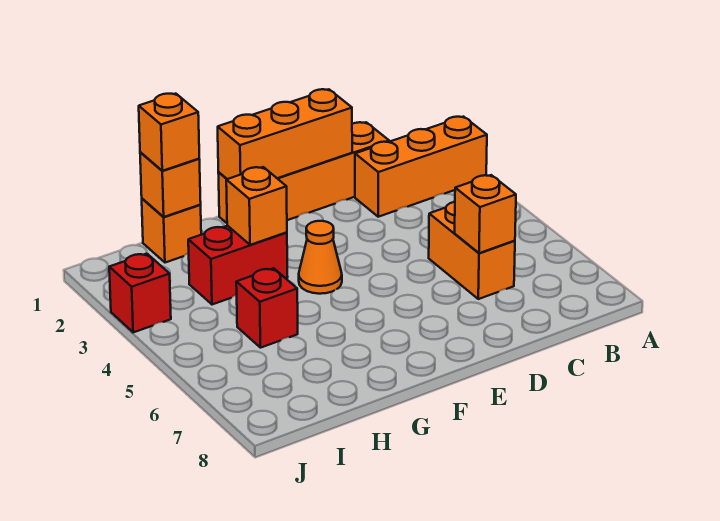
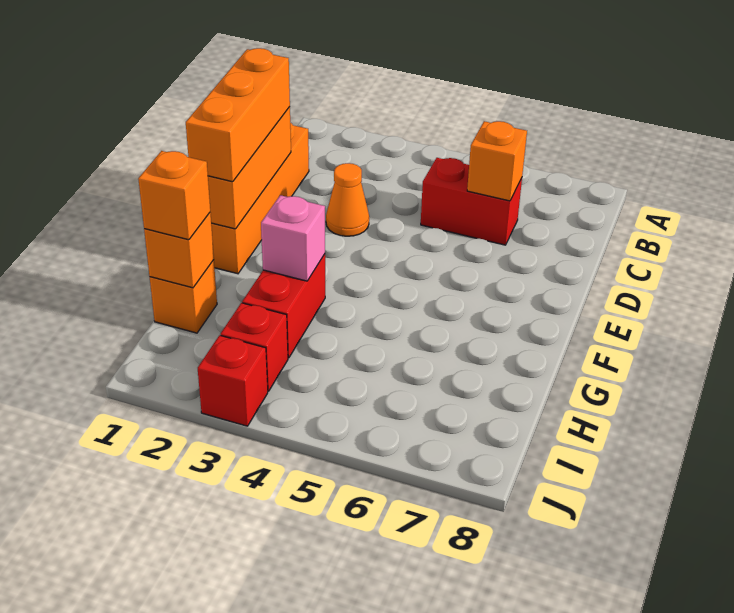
orange 1x3 brick [355,117,487,217] -> orange 1x3 brick moved to [186,48,290,182]
orange 1x2 brick [429,202,515,299] -> red 1x2 brick [421,158,522,245]
orange 1x1 cone [299,221,342,294] -> orange 1x1 cone moved to [326,163,369,236]
orange 1x1 brick [226,167,287,245] -> pink 1x1 brick [261,195,325,281]
red 1x1 brick [236,268,298,348] -> red 1x1 brick moved to [221,303,288,391]

